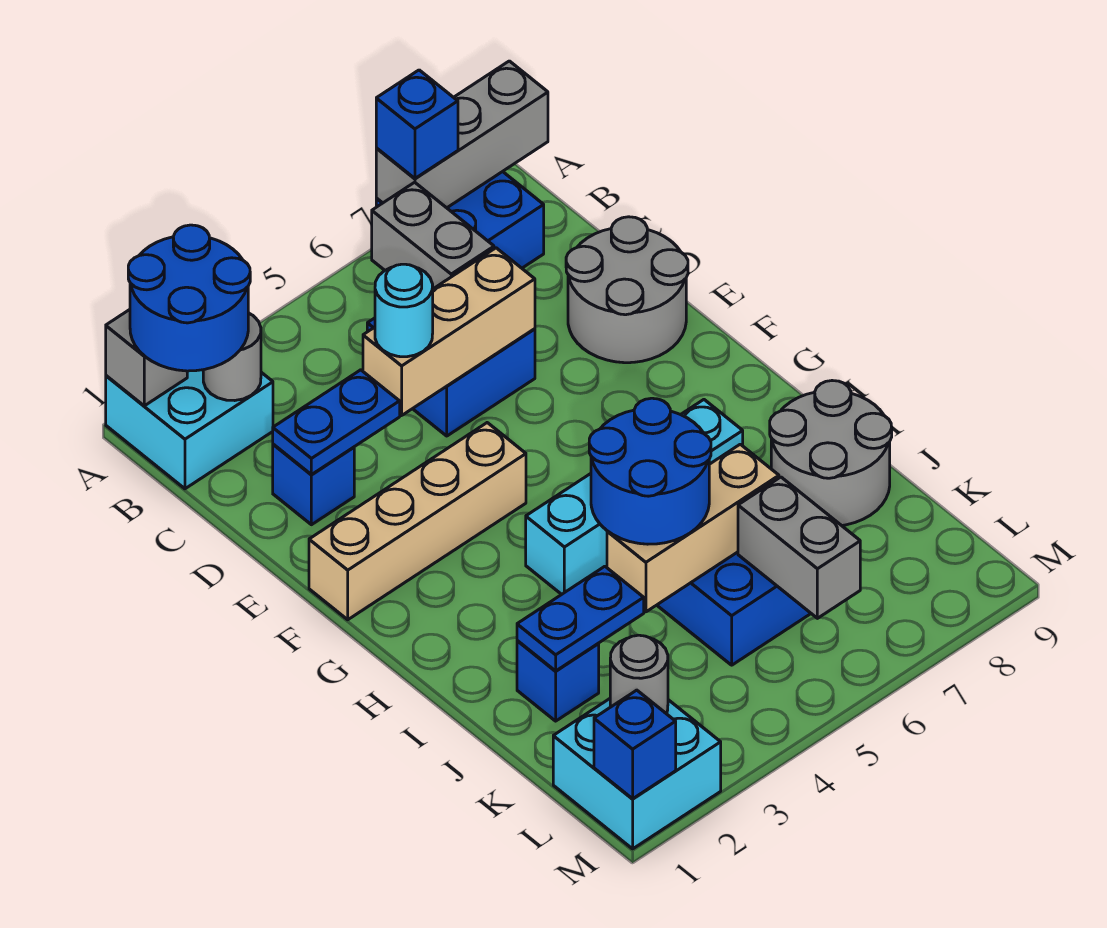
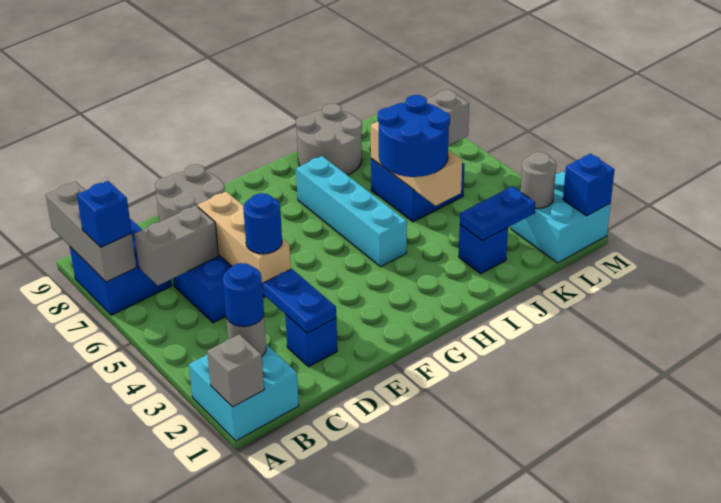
blue 2x2 round brick [128,225,250,371] -> blue 1x1 round brick [223,263,264,327]
cyan 1x1 round brick [375,264,433,357] -> blue 1x1 round brick [243,193,282,254]
tan 1x4 brick [309,423,526,620] -> none
blue 1x2 plate [517,566,644,671] -> blue 1x2 plate turned to [460,186,535,241]

